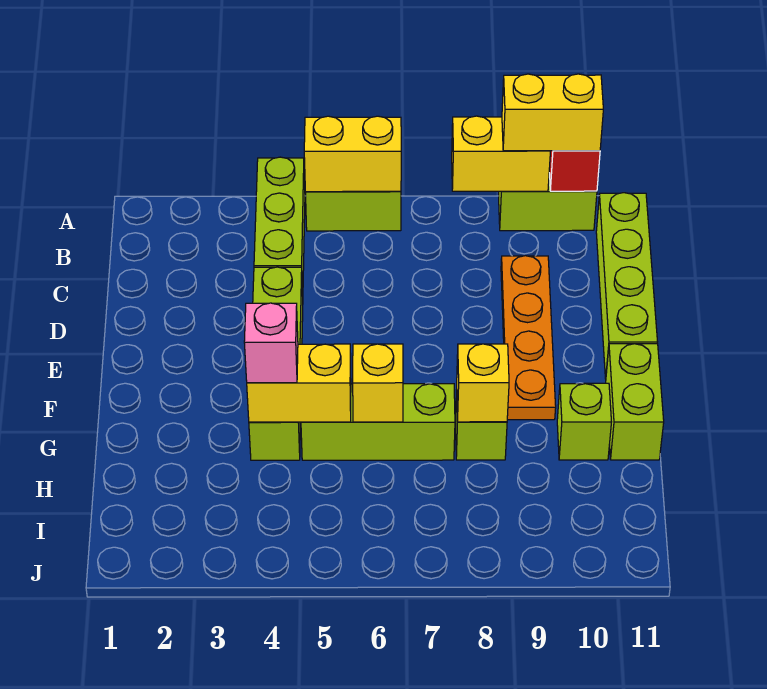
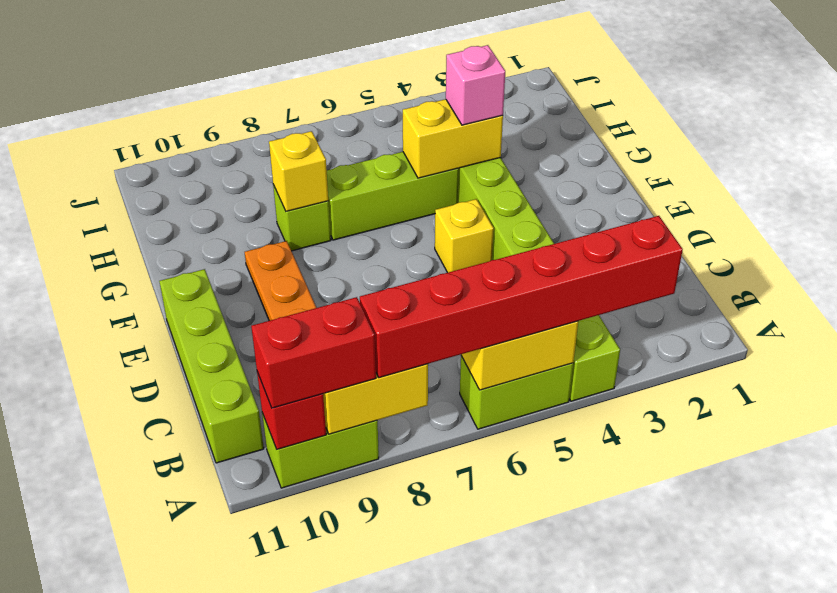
none -> red 1x6 brick [360,216,683,378]
yellow 1x2 brick [502,74,603,151] -> red 1x2 brick [251,297,376,408]
lime 1x2 brick [606,344,664,460] -> none
yellow 1x1 brick [353,344,403,422] -> yellow 1x1 brick moved to [435,199,494,273]
lime 1x1 brick [557,383,611,460] -> none

